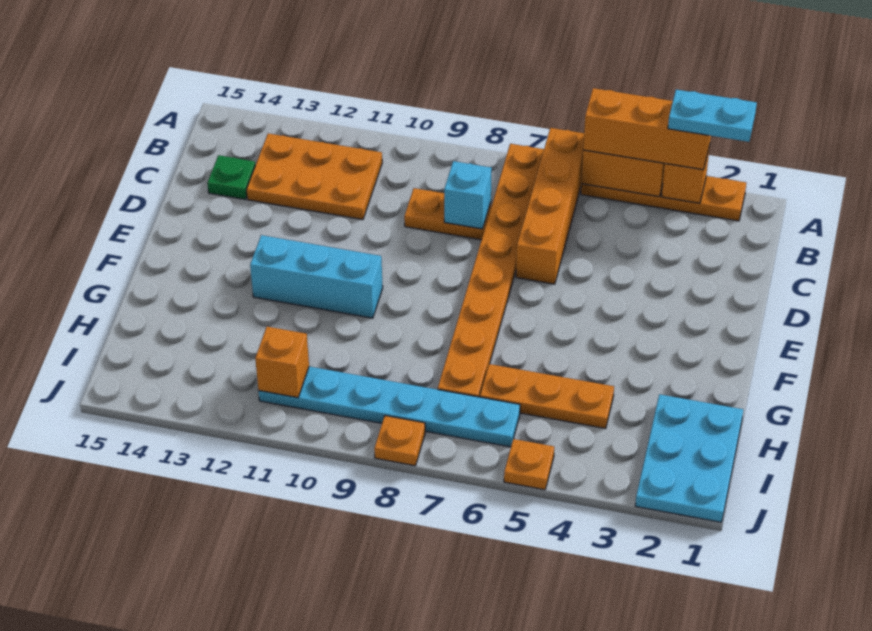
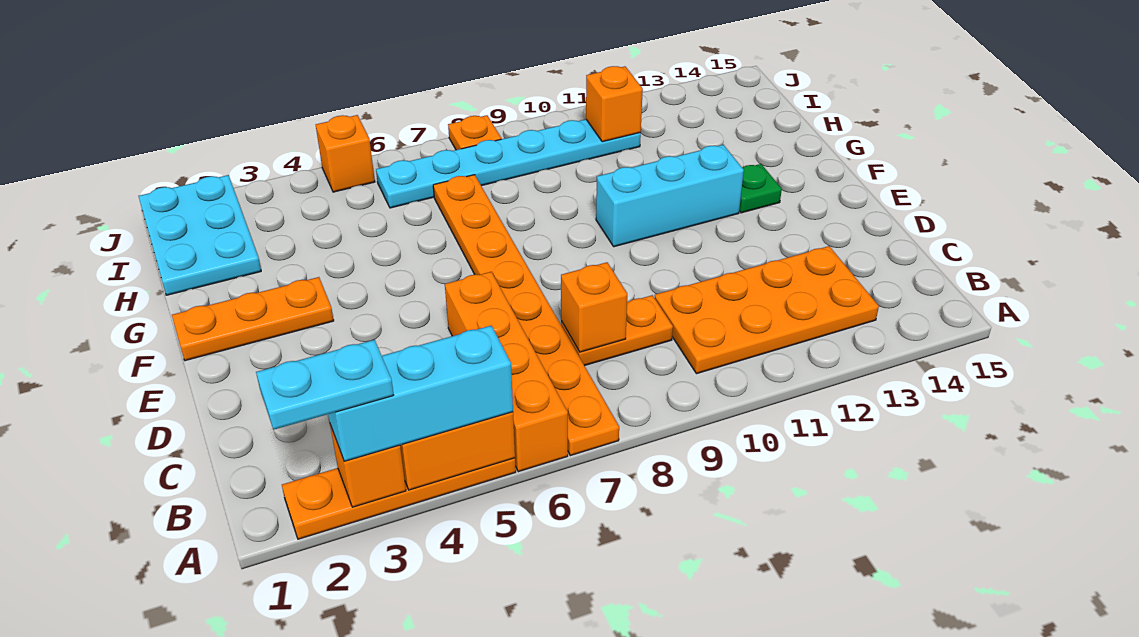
orange 1x3 brick [583,88,711,170] -> cyan 1x3 brick [328,326,513,461]
orange 2x3 plate [246,133,382,219] -> orange 2x4 plate [655,246,879,374]
cyan 1x1 brick [444,161,492,229] -> orange 1x1 brick [561,262,627,352]
green 1x1 plate [208,155,255,199] -> green 1x1 plate moved to [739,164,782,213]
orange 1x3 plate [480,364,614,428] -> orange 1x3 plate moved to [172,277,334,361]
orange 1x1 plate [504,439,554,490] -> orange 1x1 brick [316,115,375,192]

